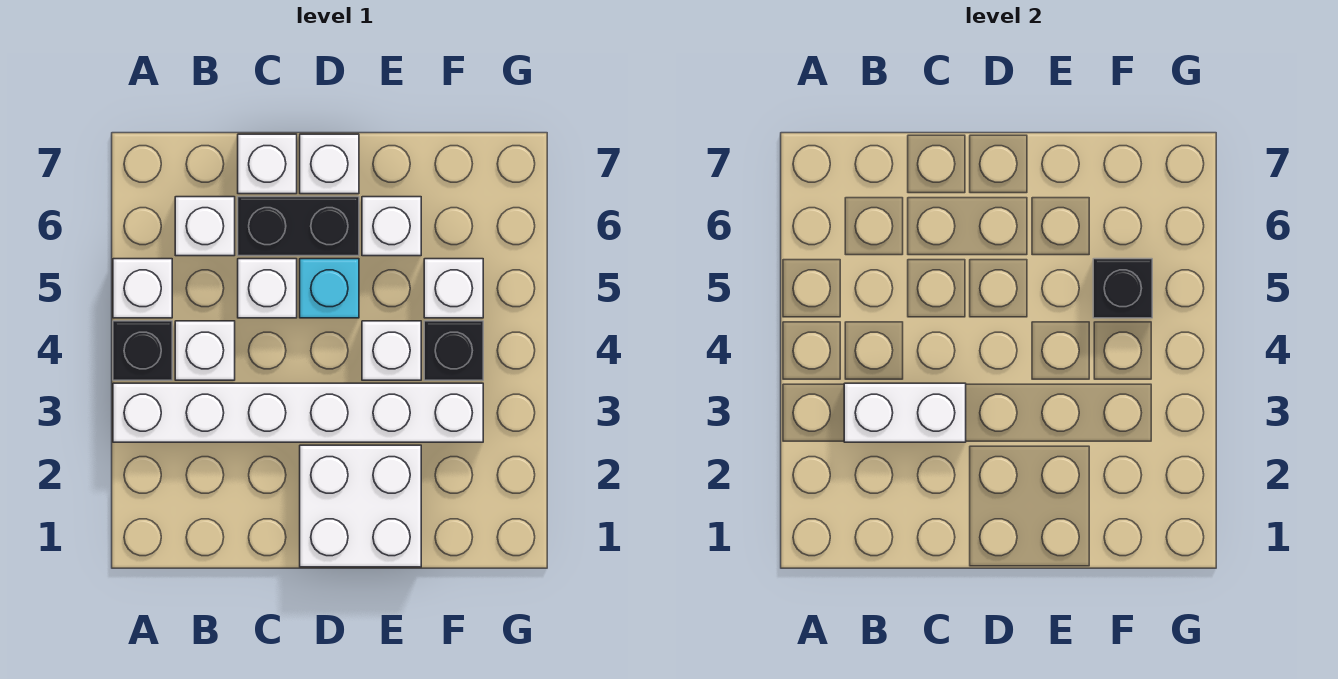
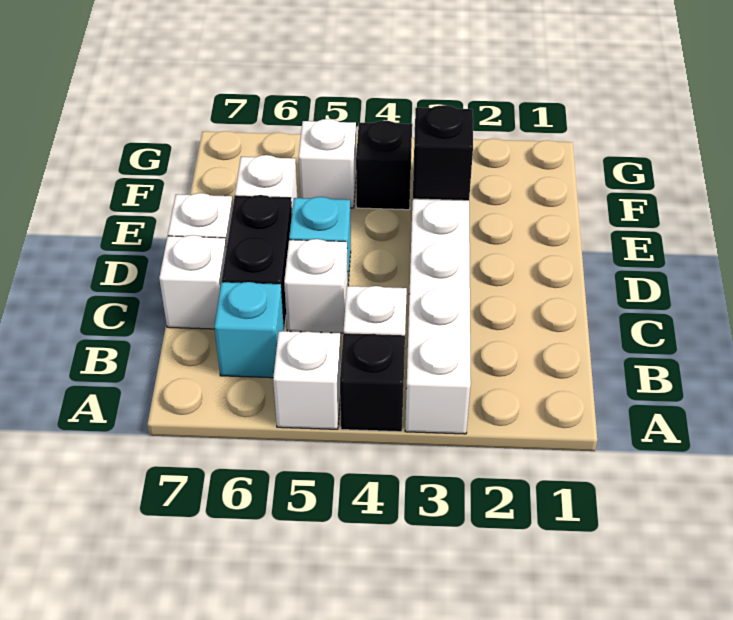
white 1x2 brick [844,383,966,442] -> none
white 1x1 brick [175,197,235,256] -> cyan 1x1 brick [214,282,284,378]
white 2x2 brick [300,445,421,567] -> none
white 1x1 brick [362,321,421,380] -> none
black 1x1 brick [1093,259,1152,318] -> black 1x1 brick moved to [413,105,473,201]

